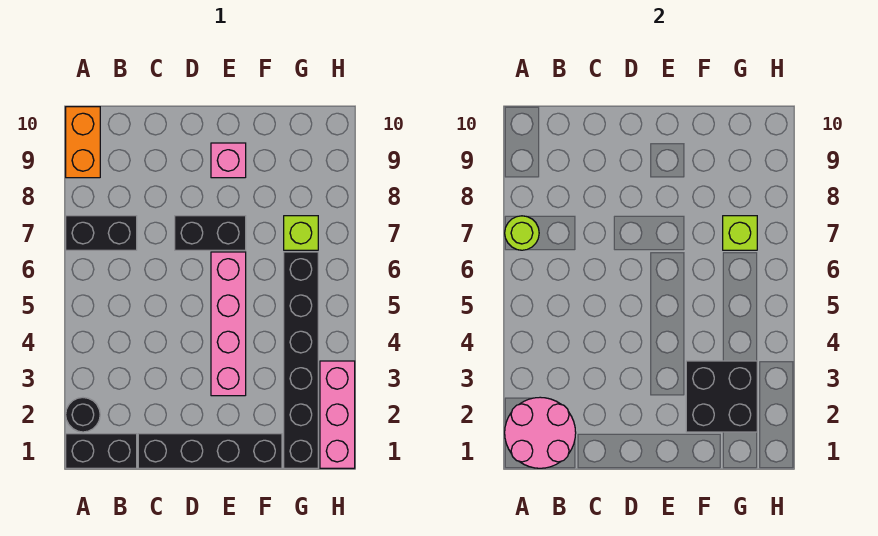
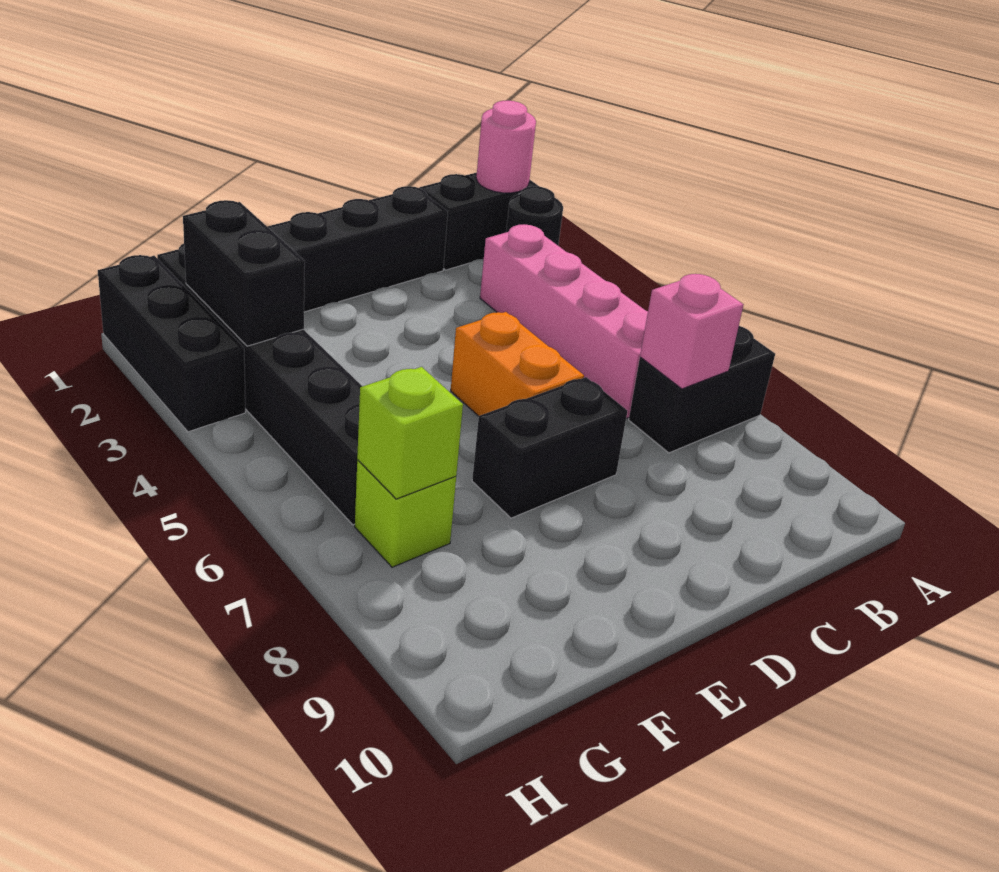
pink 2x2 round brick [505,397,576,468] -> pink 1x1 round brick [476,101,536,193]
lime 1x1 round brick [505,216,539,250] -> none
orange 1x2 brick [66,107,100,178] -> orange 1x2 brick moved to [451,312,584,416]
pink 1x4 brick [211,252,246,396] -> pink 1x4 brick moved to [480,224,648,418]
pink 1x1 brick [211,143,246,178] -> pink 1x1 brick moved to [640,274,744,389]
black 2x2 brick [686,361,757,432] -> black 1x2 brick [183,200,305,346]
pink 1x3 brick [320,361,355,468] -> black 1x3 brick [98,255,245,432]

